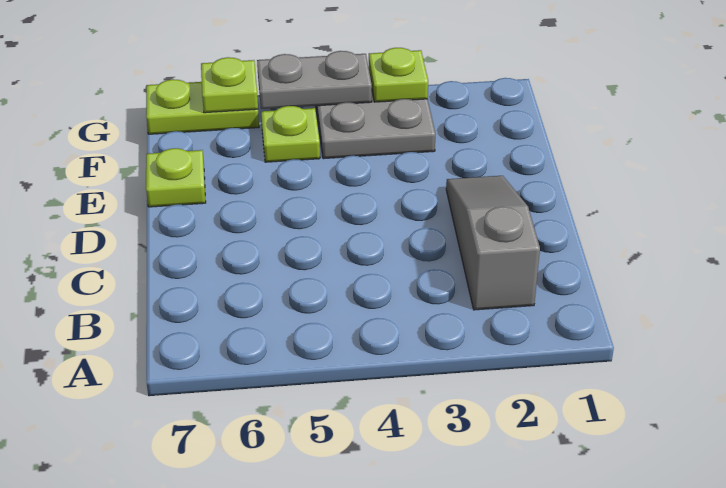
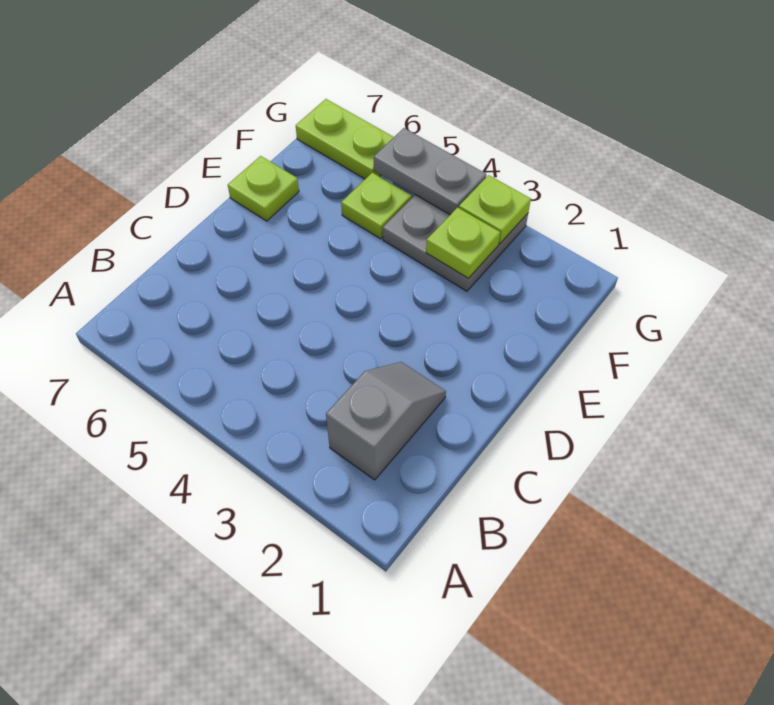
grey 1x3 slope [446,176,540,310] -> grey 1x2 slope [326,362,446,480]
lime 1x1 plate [201,57,258,113] -> lime 1x1 plate moved to [426,207,500,278]

